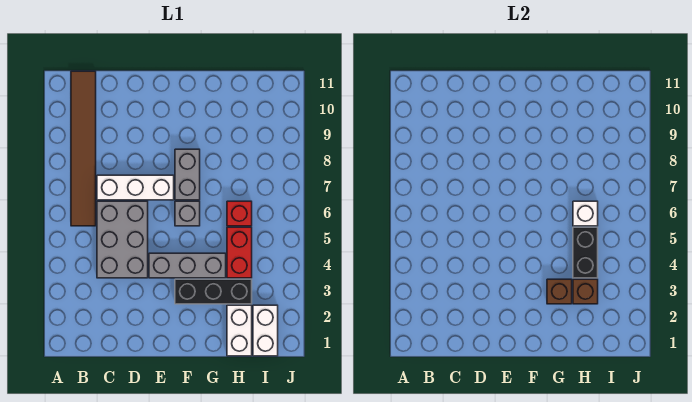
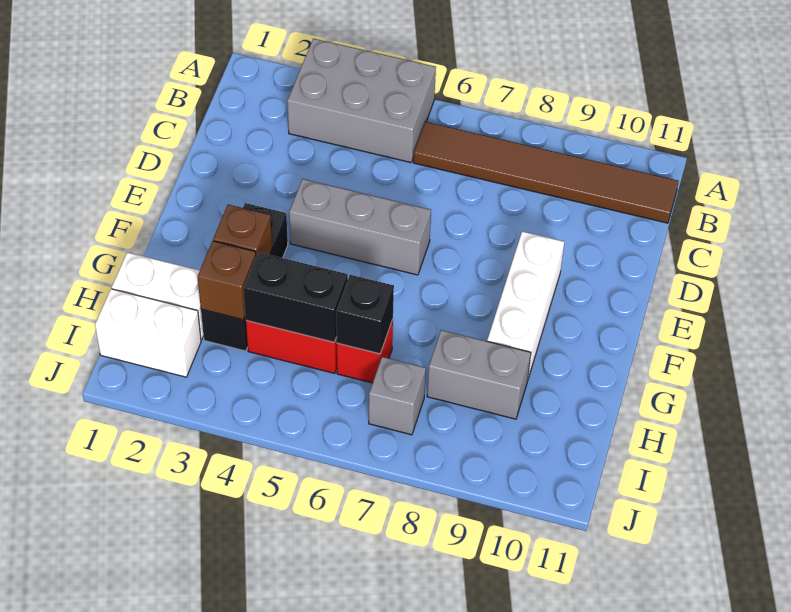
grey 2x3 brick [97,201,148,278] -> grey 2x3 brick moved to [287,39,436,162]
white 1x3 brick [97,175,174,200] -> white 1x3 brick moved to [487,231,564,378]
grey 1x3 brick [149,253,226,278] -> grey 1x3 brick turned to [289,179,431,275]
grey 1x1 brick [175,201,200,226] -> grey 1x1 brick moved to [369,357,426,435]
grey 1x2 brick [175,149,200,200] -> grey 1x2 brick moved to [427,330,531,419]
white 1x1 brick [573,201,598,226] -> black 1x1 brick [336,275,394,354]

